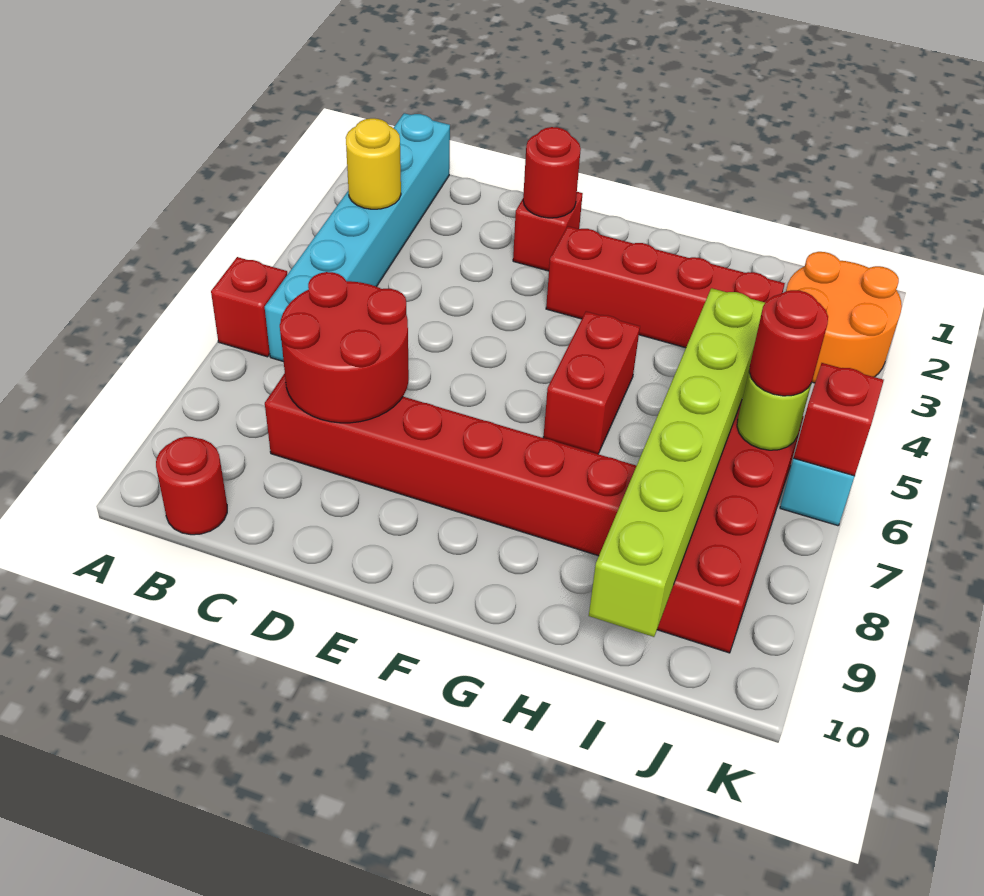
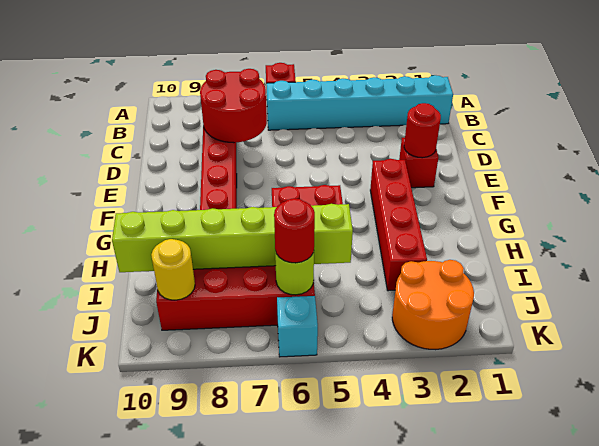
yellow 1x1 round brick [346,118,401,209] -> yellow 1x1 round brick moved to [151,239,195,300]
red 1x1 round brick [156,437,227,535] -> none
red 1x1 brick [794,363,884,476] -> none

